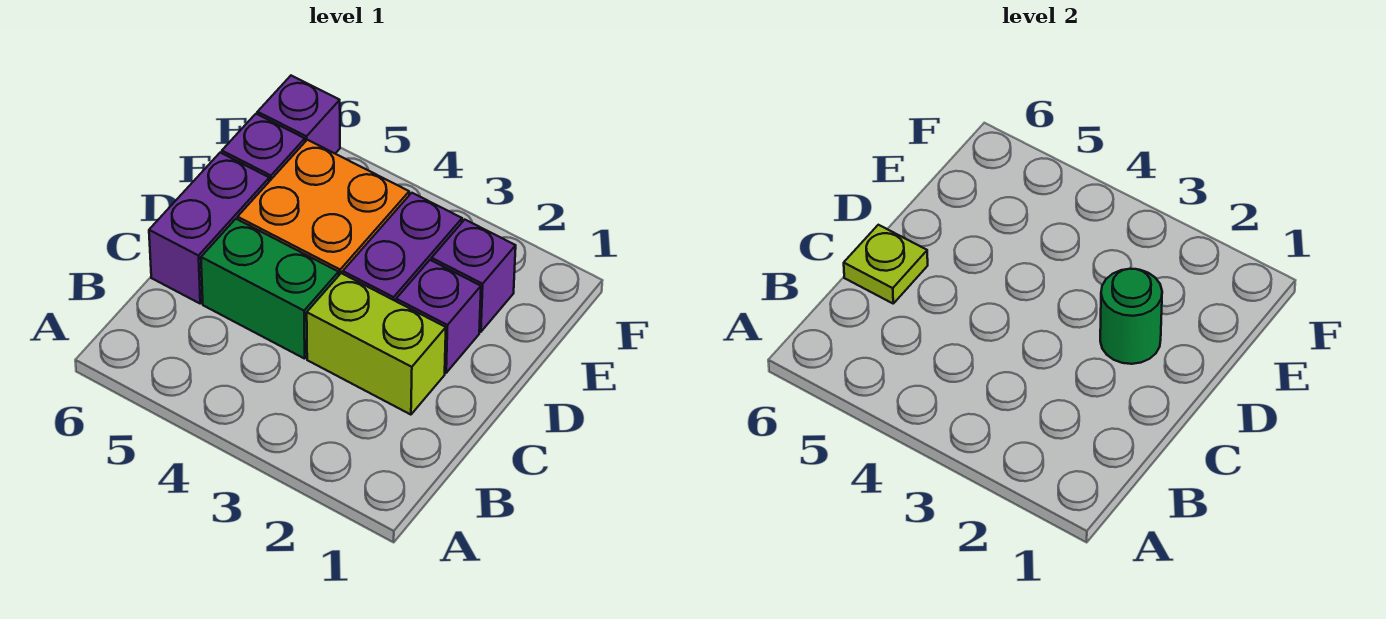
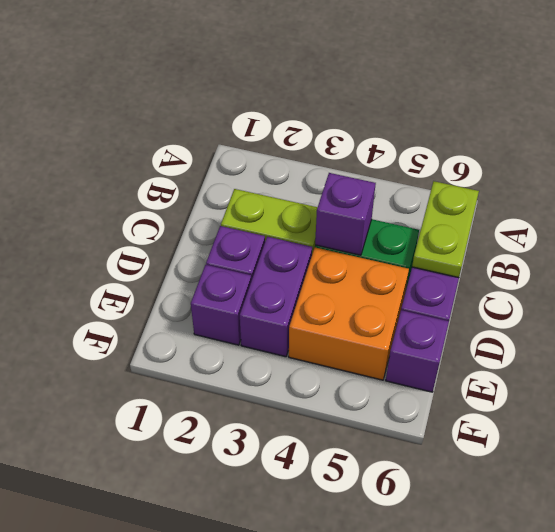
lime 1x1 plate [844,225,928,303] -> lime 1x2 plate [412,181,479,278]
green 1x1 round brick [1100,269,1162,364] -> none
purple 1x1 brick [258,76,340,153] -> purple 1x1 brick moved to [315,173,376,255]

